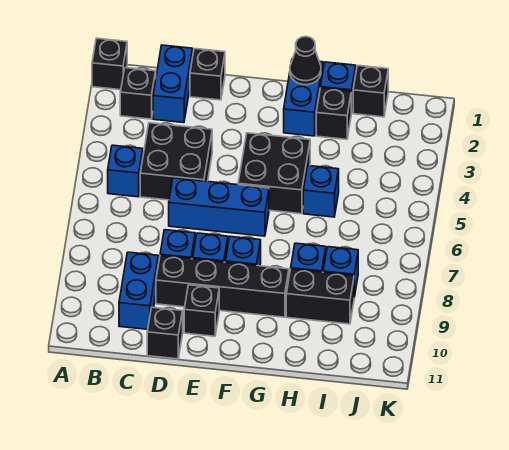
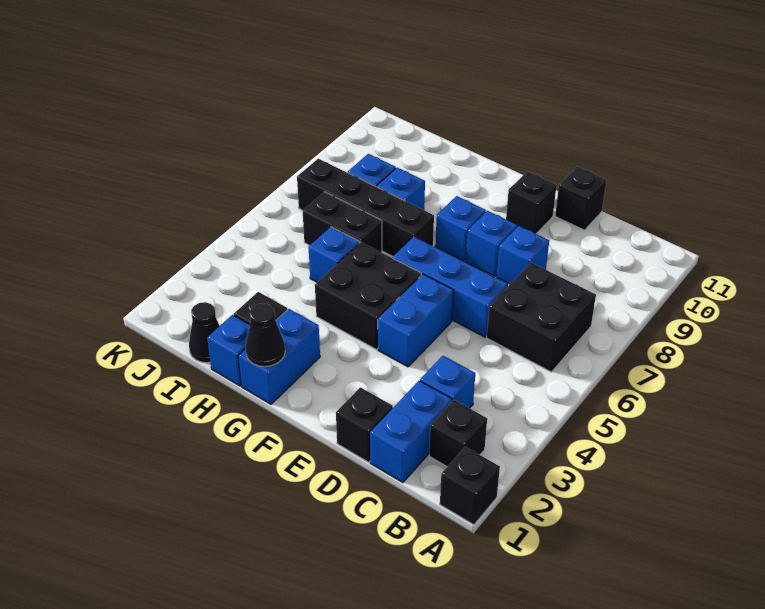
blue 1x1 brick [108,145,143,197] -> blue 1x1 brick moved to [420,356,475,408]
black 2x2 brick [140,123,212,200] -> black 2x2 brick moved to [487,263,596,372]
blue 1x2 brick [119,252,158,329] -> blue 1x2 brick moved to [378,274,454,367]
black 1x4 brick [156,256,289,317] -> black 1x4 brick moved to [297,159,434,256]
black 1x2 brick [286,269,354,324] -> black 1x2 brick moved to [303,192,382,253]
black 1x1 brick [353,65,388,117] -> black 1x1 cone [189,302,220,363]

